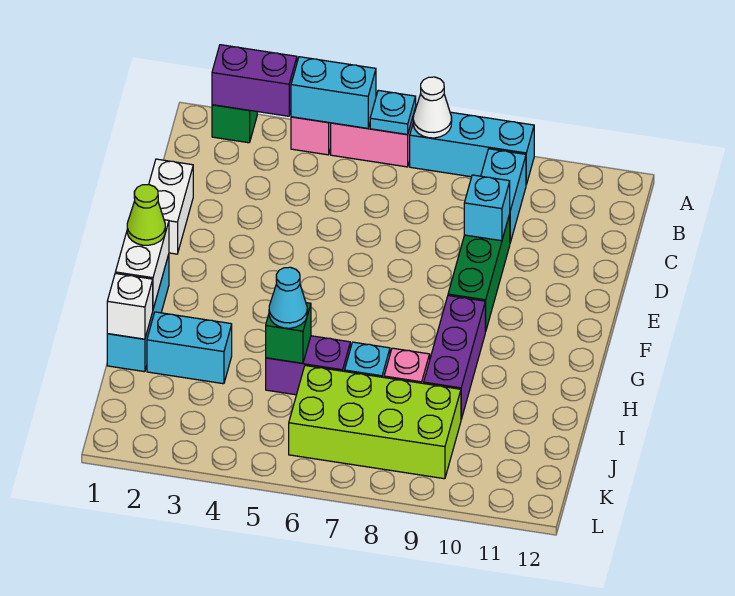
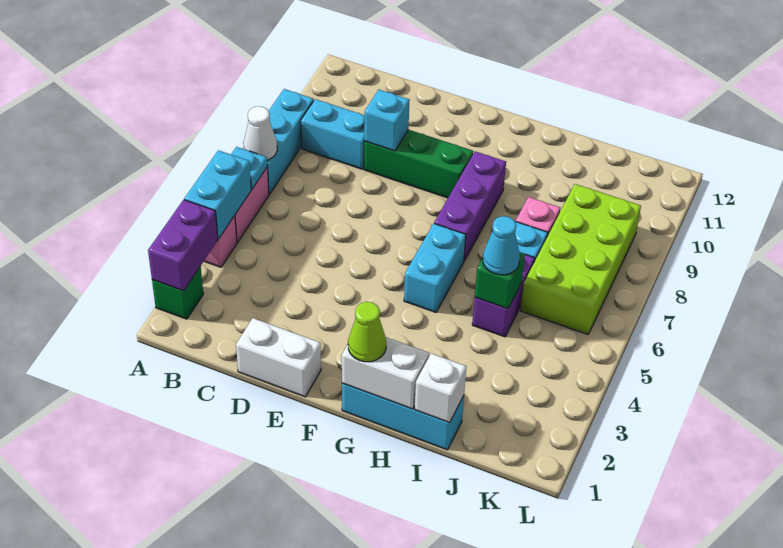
purple 1x3 brick [424,296,485,419] -> purple 1x3 brick turned to [434,151,506,261]
cyan 1x2 brick [147,312,232,384] -> cyan 1x2 brick moved to [404,224,466,312]

